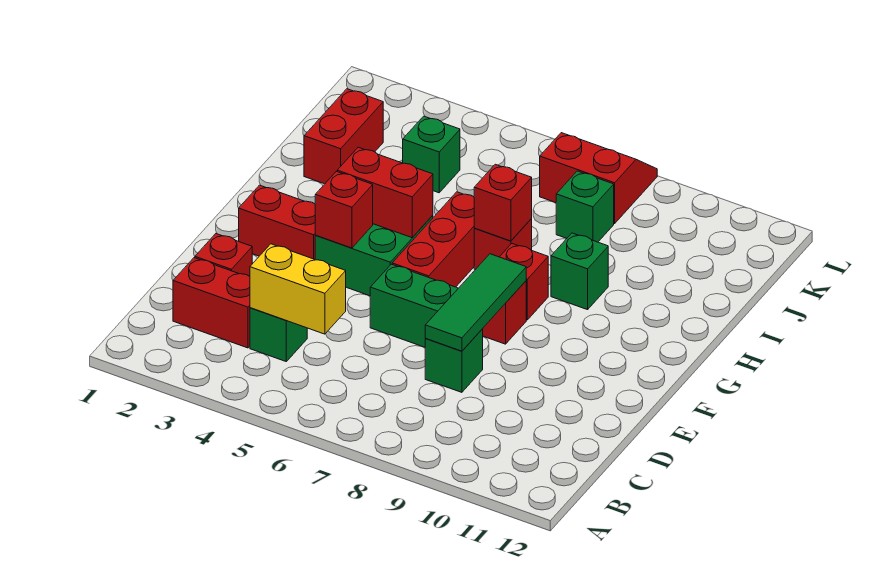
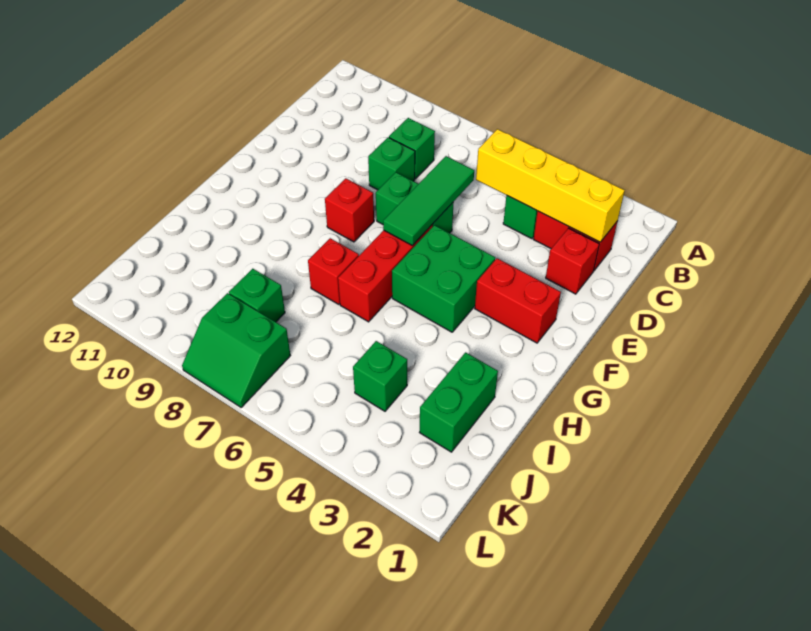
yellow 1x2 brick [250,244,346,334] -> yellow 1x4 brick [476,129,625,242]
green 1x3 tile [425,254,526,351] -> green 1x3 tile moved to [383,156,474,246]
red 1x1 brick [315,171,373,248] -> none
red 1x2 brick [337,147,433,238] -> none
red 1x1 brick [500,244,548,320] -> none
red 1x1 brick [474,164,532,241] -> none
green 1x1 brick [551,233,608,310] -> green 1x1 brick moved to [389,118,435,179]
red 1x2 brick [304,89,383,184] -> green 1x2 brick [420,352,498,452]
red 2x2 slope [540,133,657,223] -> green 2x2 slope [182,293,290,408]

